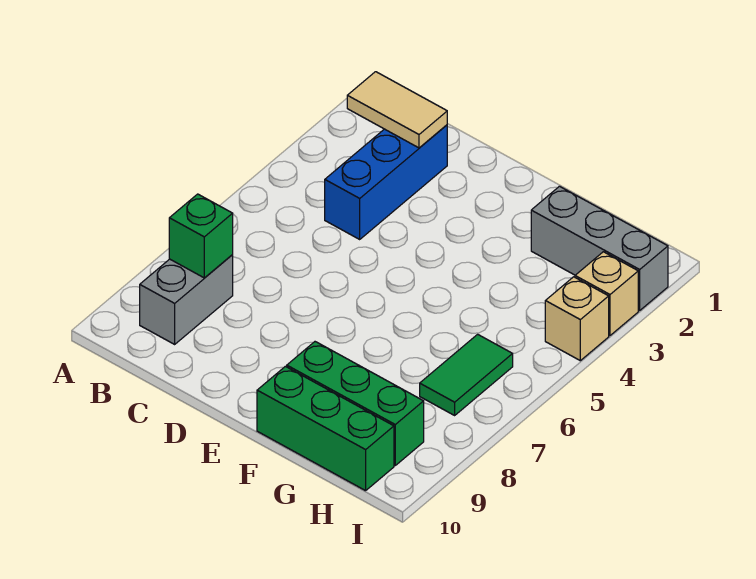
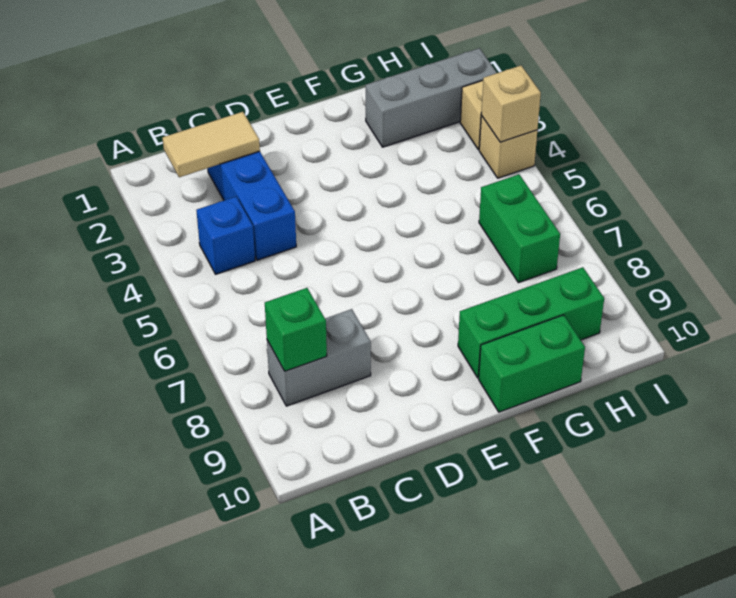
none -> blue 1x1 brick [196,197,255,274]
grey 1x2 brick [140,255,233,344] -> grey 1x2 brick turned to [267,309,371,406]
green 1x3 brick [257,366,394,491] -> green 1x2 brick [479,315,585,412]
green 1x2 tile [420,334,513,415] -> green 1x2 brick [479,174,560,283]
none -> tan 1x1 brick [481,66,541,142]

